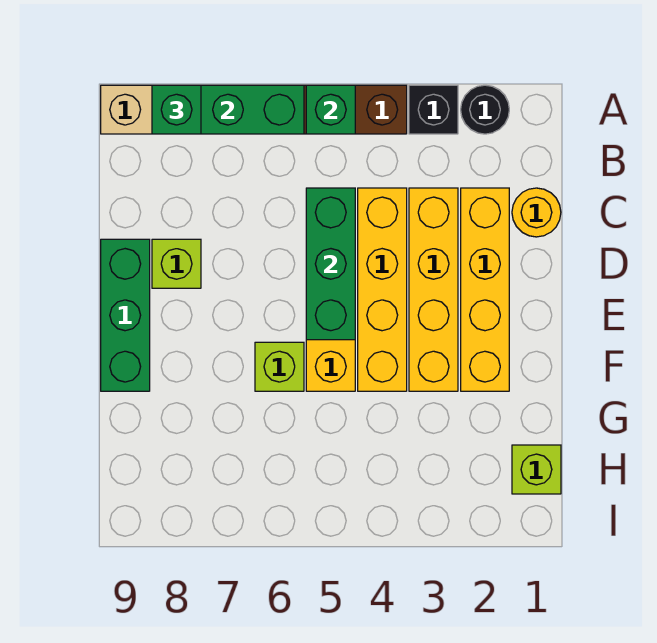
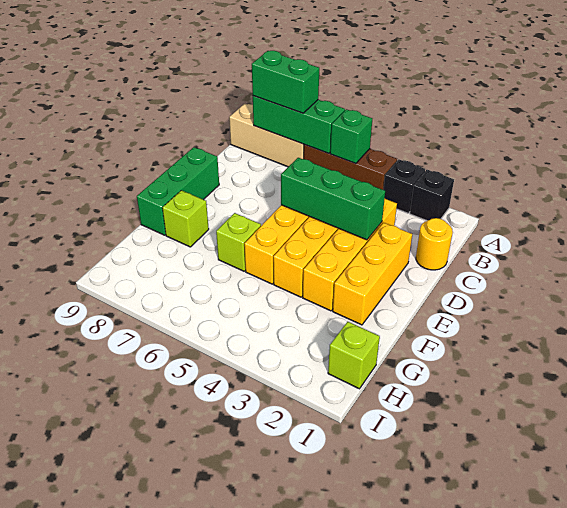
black 1x1 round brick [461,85,509,134] -> black 1x1 brick [410,170,454,221]
green 1x1 brick [152,85,201,134] -> green 1x2 brick [252,51,319,113]
yellow 1x4 brick [461,188,509,391] -> yellow 1x3 brick [333,223,412,325]
green 1x3 brick [306,188,355,340] -> green 1x3 brick turned to [281,158,385,240]
lime 1x1 brick [152,239,201,288] -> lime 1x1 brick moved to [162,190,209,247]

